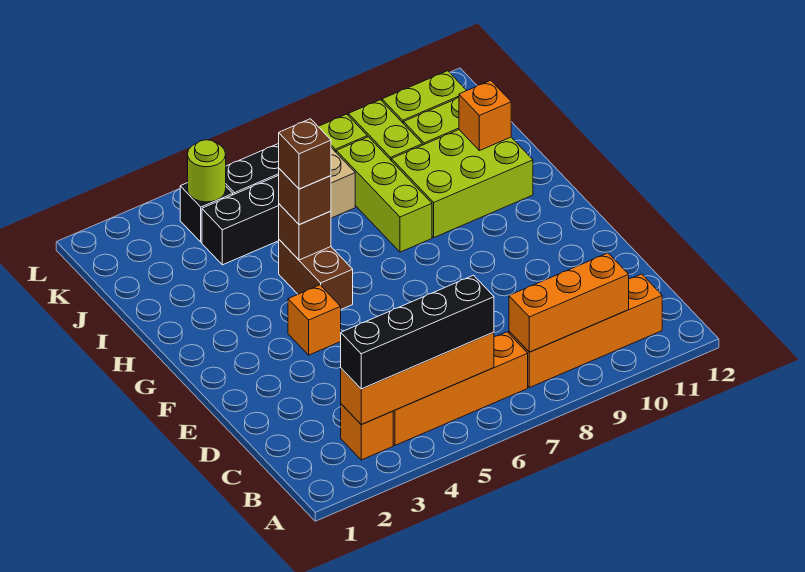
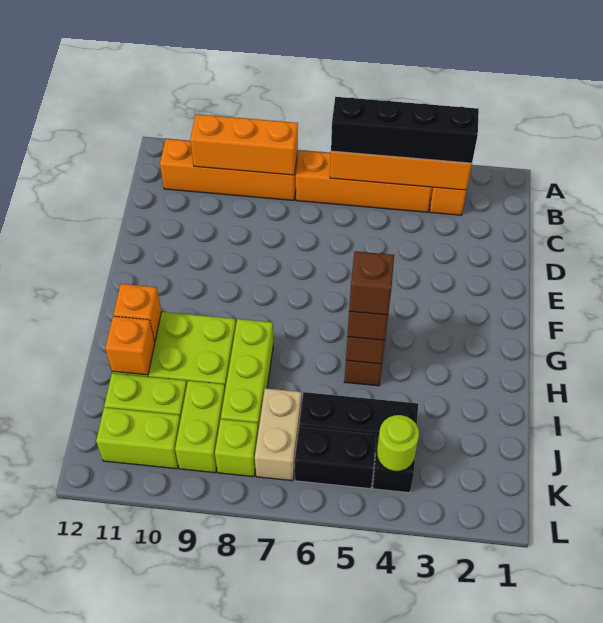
orange 1x1 brick [288,285,341,355] -> orange 1x1 brick moved to [113,284,161,342]

